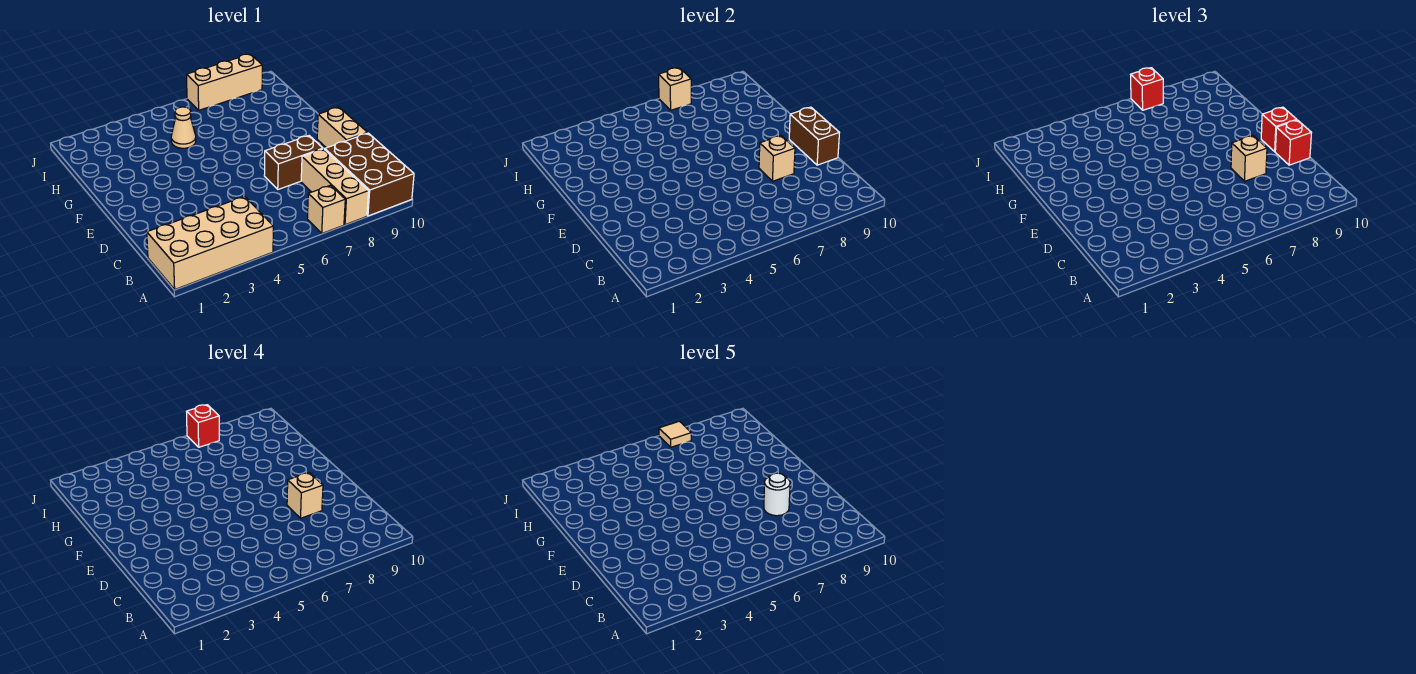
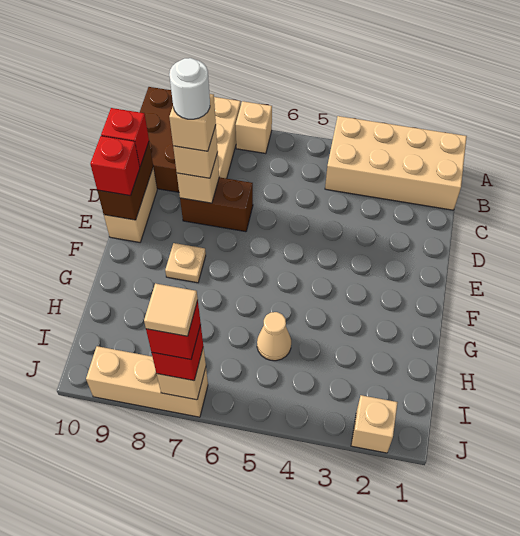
none -> tan 1x1 plate [165,243,206,283]
none -> tan 1x1 brick [351,395,398,453]

